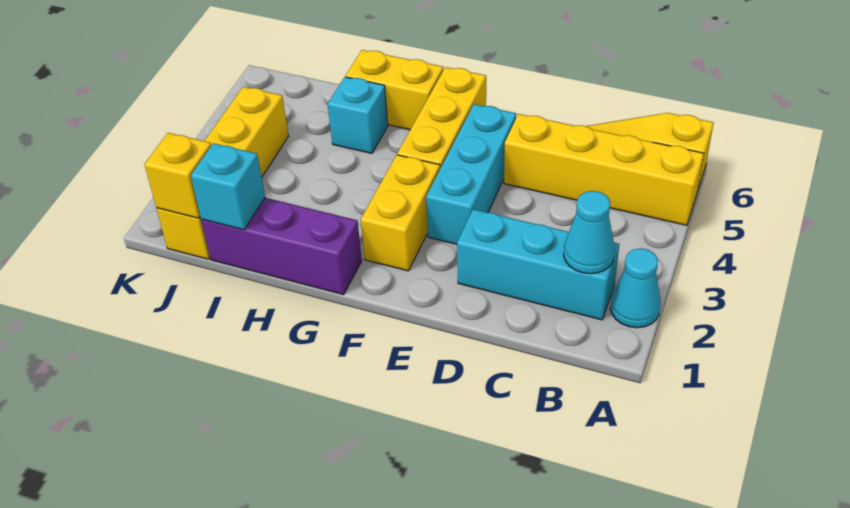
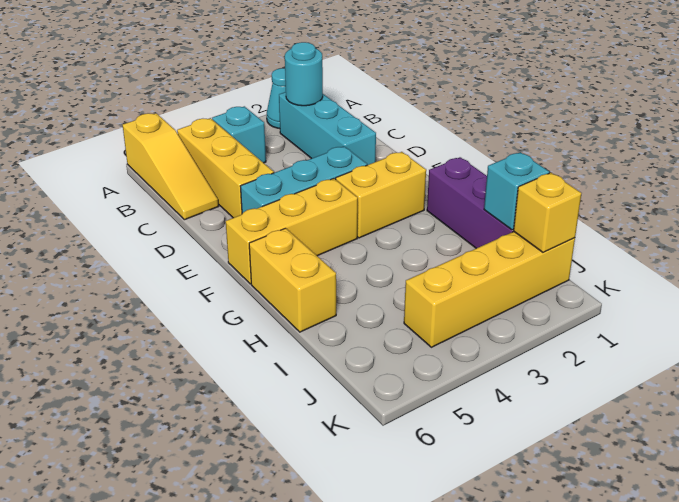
yellow 1x4 brick [504,114,704,225] -> yellow 1x3 brick [177,118,274,218]
cyan 1x1 cone [564,191,615,274] -> cyan 1x1 round brick [285,42,323,106]
cyan 1x1 brick [328,77,388,153] -> cyan 1x1 brick moved to [212,106,266,163]

